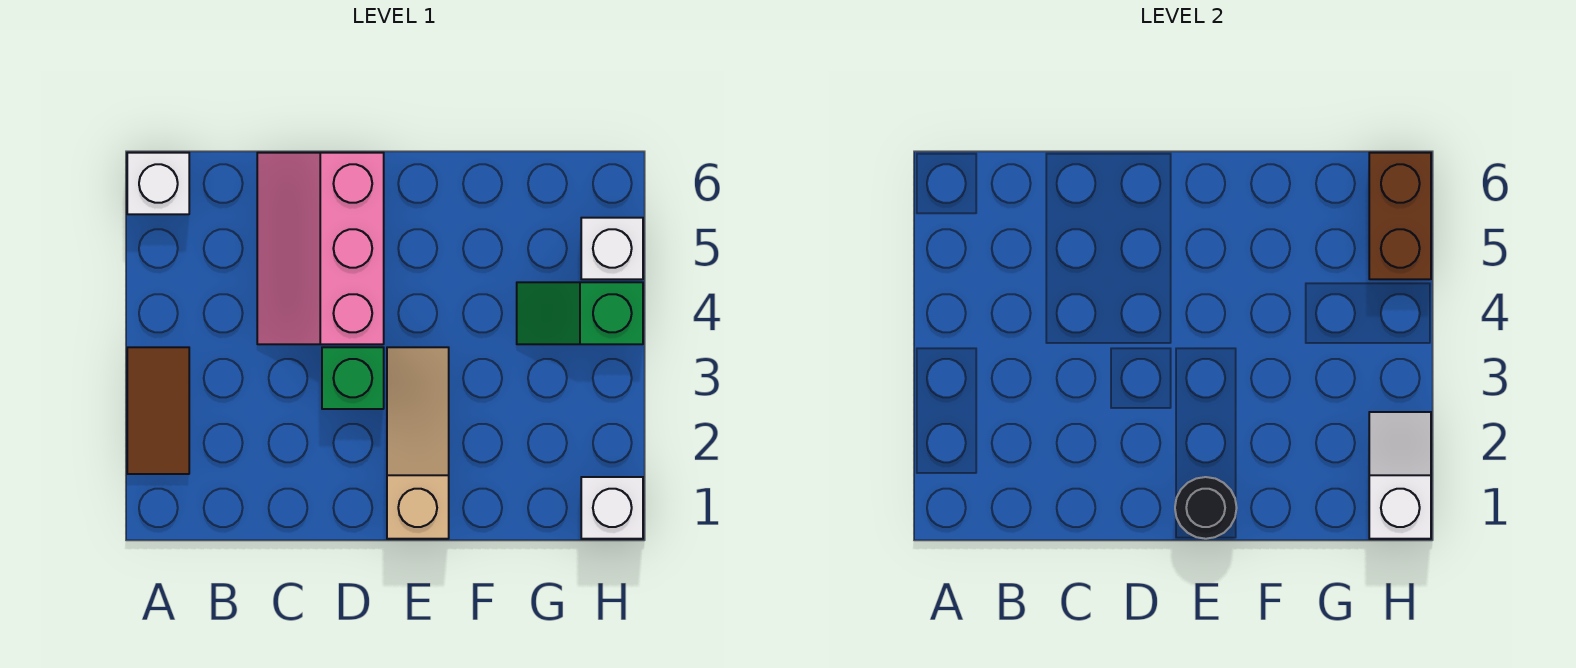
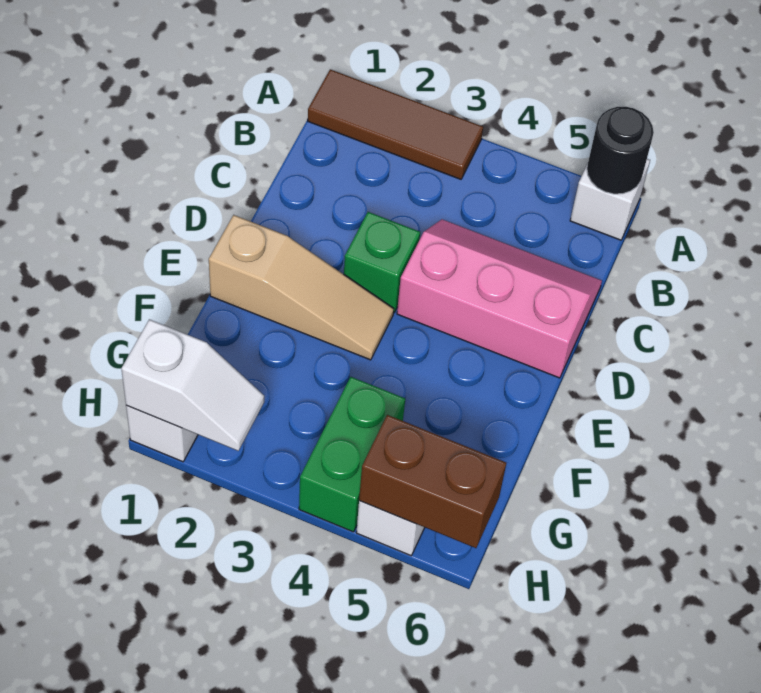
brown 1x2 tile [127,347,189,474] -> brown 1x3 tile [308,69,483,179]
black 1x1 round brick [1175,477,1237,539] -> black 1x1 round brick moved to [587,107,654,194]
green 1x2 slope [517,282,643,344] -> green 1x2 brick [299,377,405,532]

